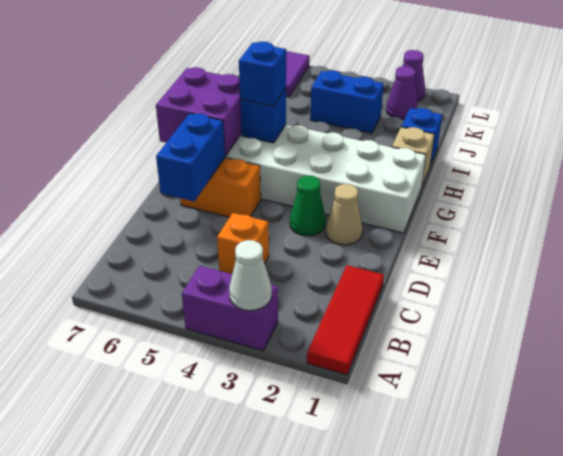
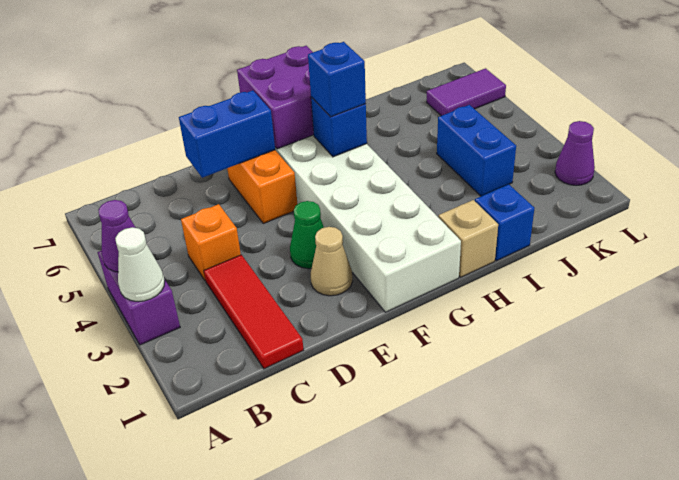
red 1x3 tile [307,265,384,375] -> red 1x3 tile turned to [204,255,304,369]
purple 1x1 cone [386,66,418,119] -> purple 1x1 cone moved to [99,200,136,272]

